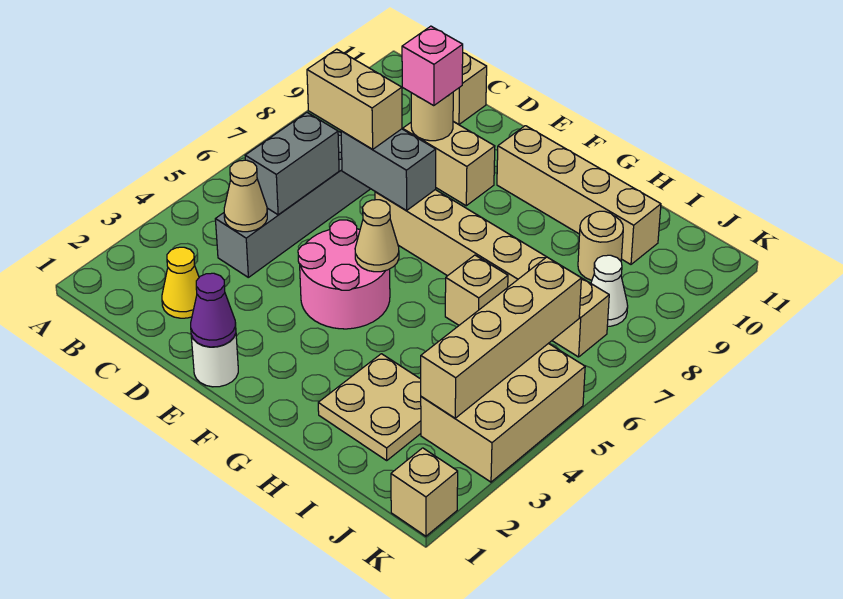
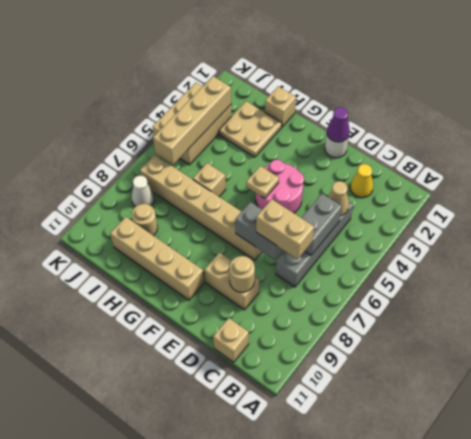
pink 1x1 brick [402,26,463,106] -> none
tan 1x1 cone [355,200,399,272] -> tan 1x1 plate [246,166,279,198]
tan 1x1 brick [391,448,458,536] -> tan 1x1 brick moved to [265,86,296,127]

